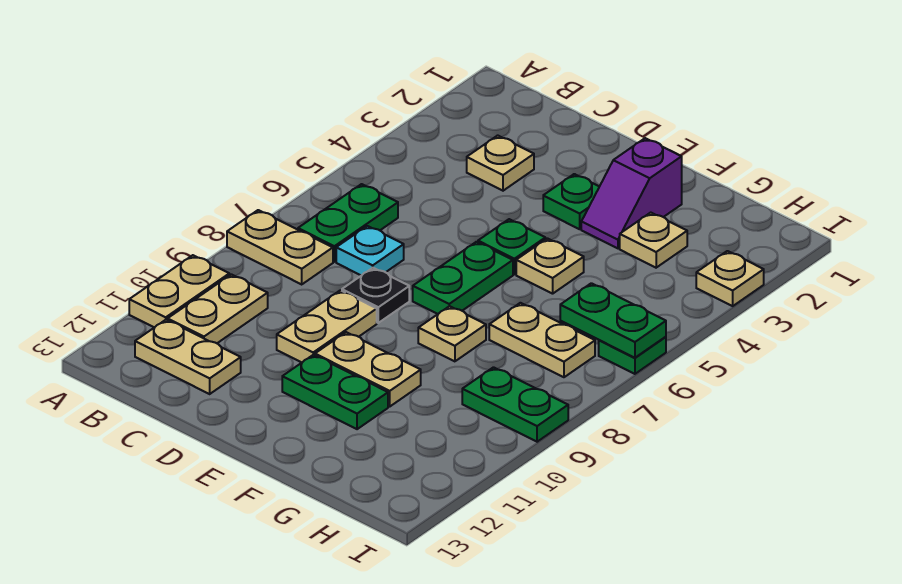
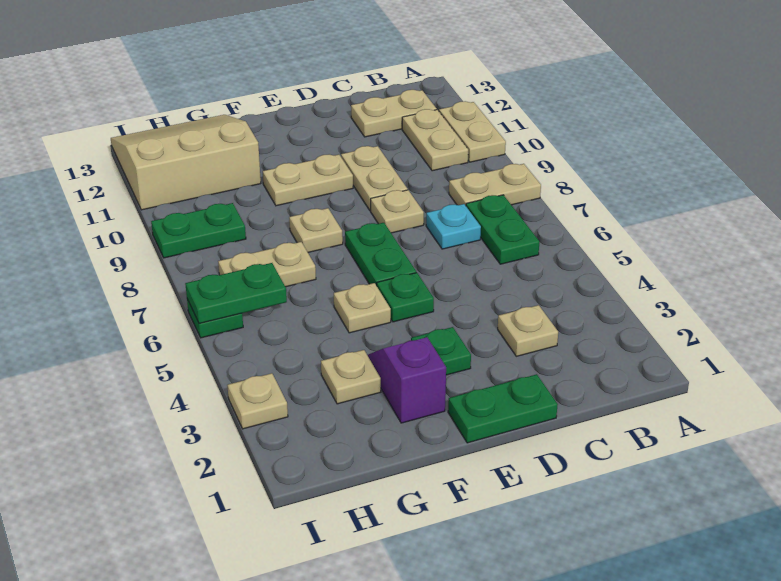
black 1x1 plate [342,268,409,323] -> tan 1x1 plate [371,190,424,233]
green 1x2 plate [282,355,388,429] -> green 1x2 plate moved to [448,374,558,443]
none -> tan 3x3 slope [111,115,261,210]

